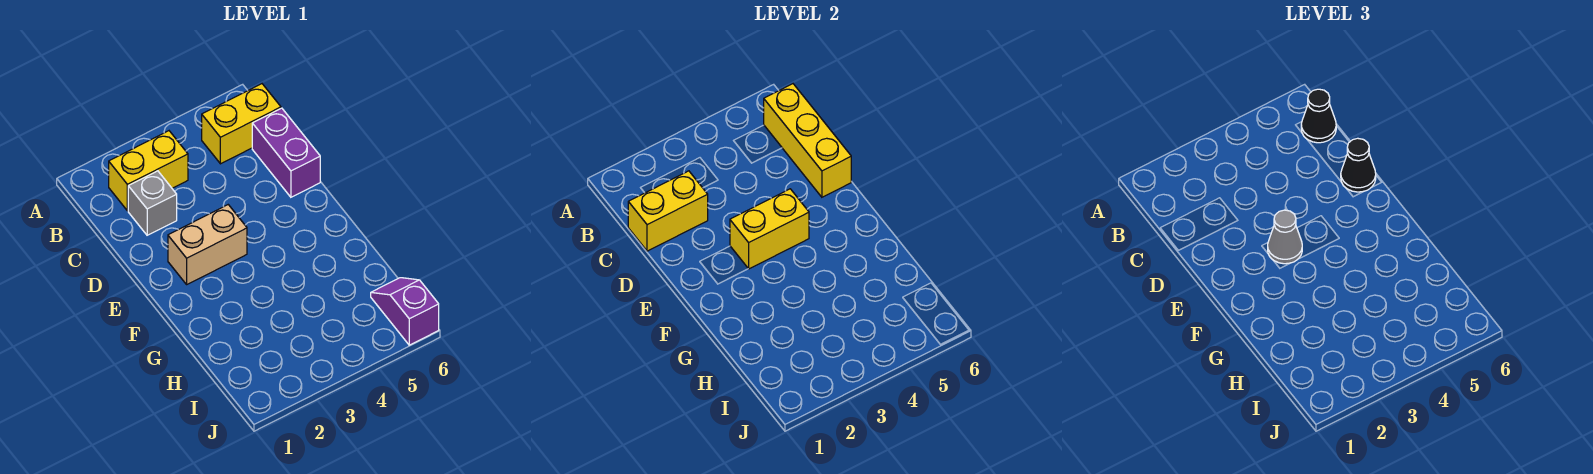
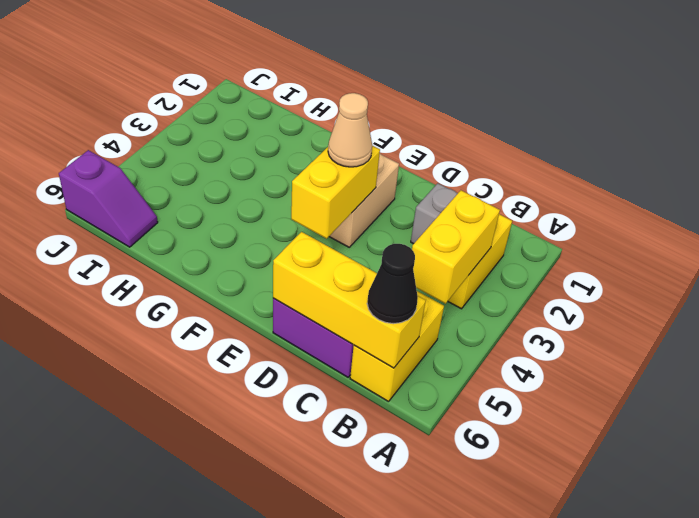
yellow 1x2 brick [628,171,708,251] -> yellow 1x2 brick moved to [412,190,500,304]
black 1x1 cone [1341,138,1376,192] -> none
grey 1x1 cone [1268,210,1302,264] -> tan 1x1 cone [328,93,372,167]

